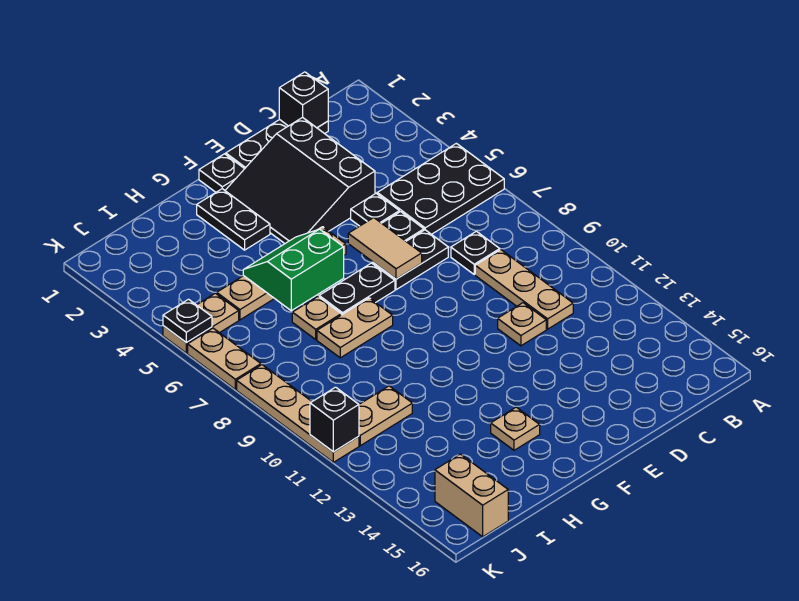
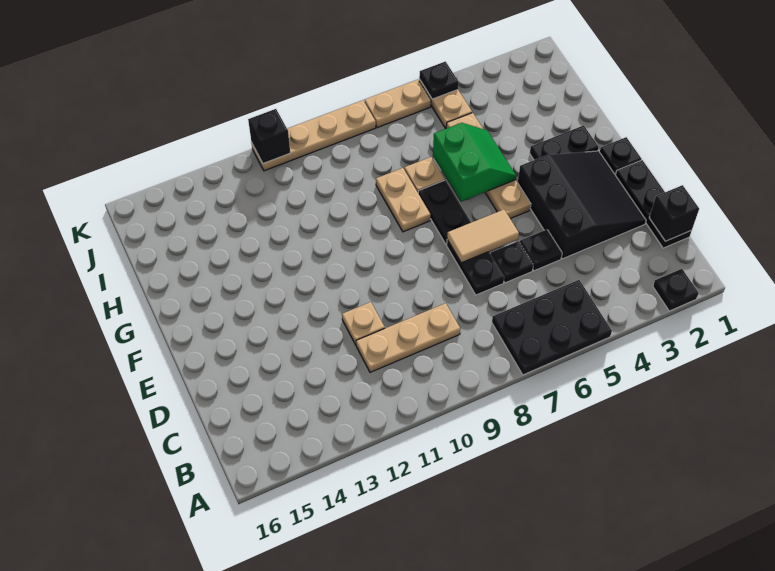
black 2x3 plate [377,143,504,234] -> black 2x3 plate turned to [492,280,612,375]
black 1x1 plate [451,231,500,274] -> black 1x1 plate moved to [653,269,699,311]
black 3x3 slope [225,117,375,243] -> black 3x3 slope turned to [518,151,646,259]
tan 1x1 plate [491,407,540,450] -> none
tan 1x2 plate [359,386,412,446] -> none
tan 1x2 brick [435,454,508,537] -> none

